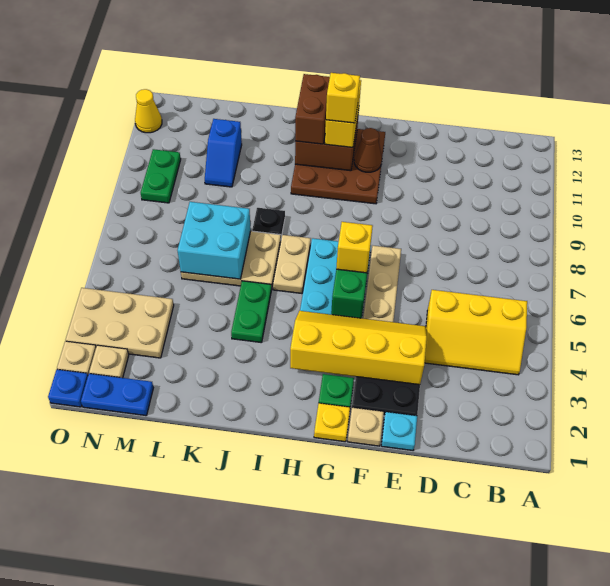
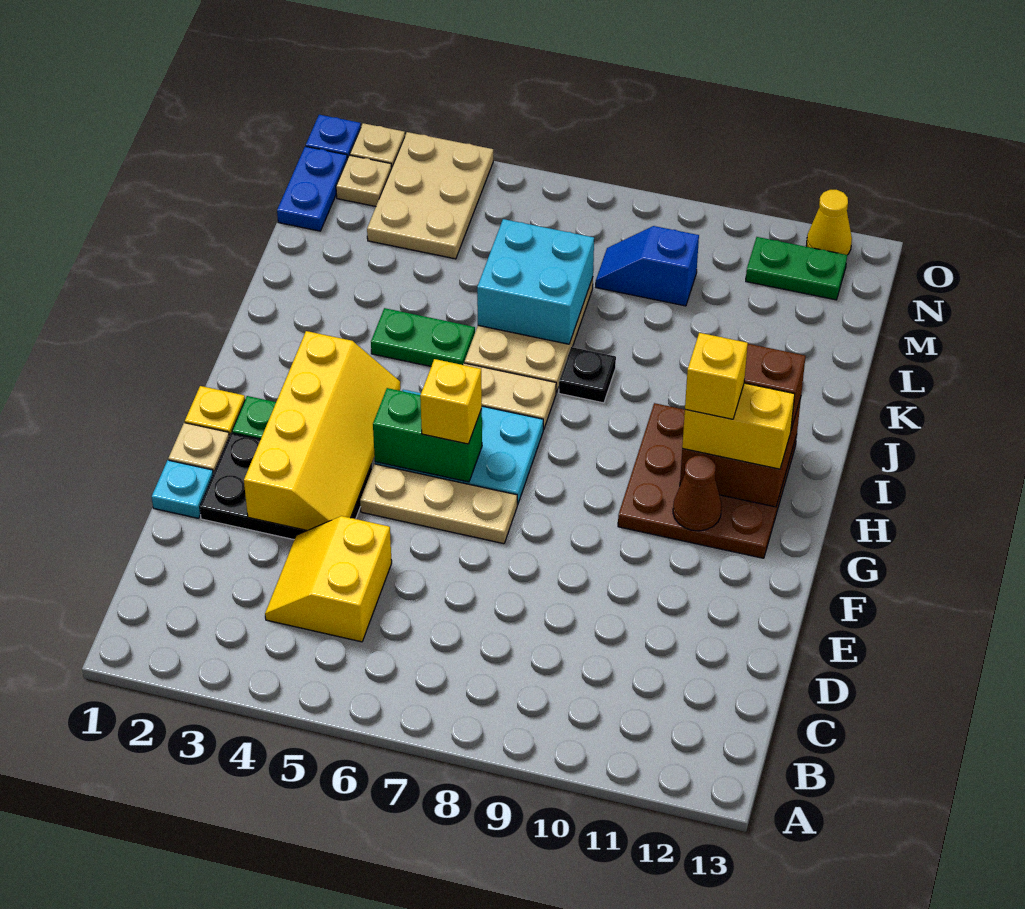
yellow 2x3 slope [425,290,527,375] -> yellow 2x2 slope [265,516,392,642]
blue 1x2 slope [205,119,242,187] -> blue 1x2 slope moved to [596,226,699,306]
green 1x2 plate [141,149,181,203] -> green 1x2 plate moved to [746,237,847,300]

